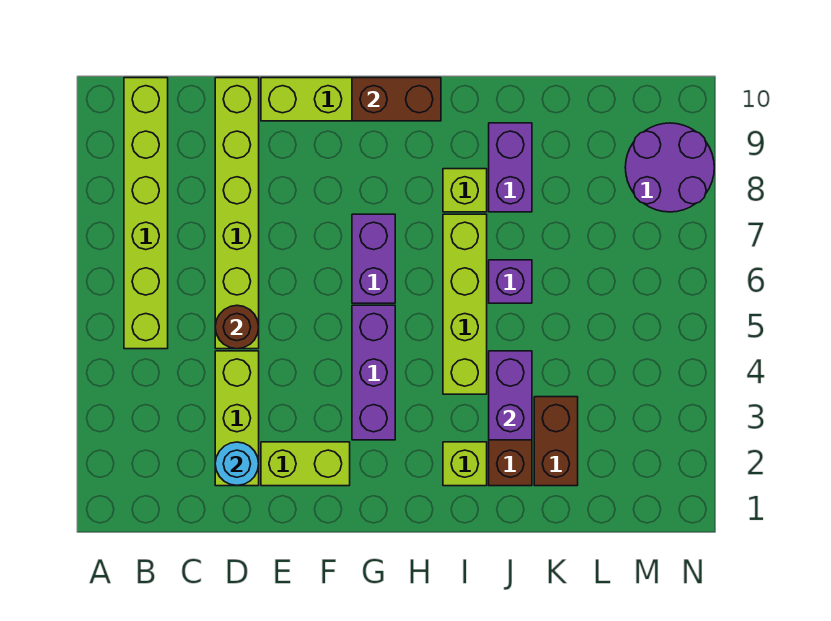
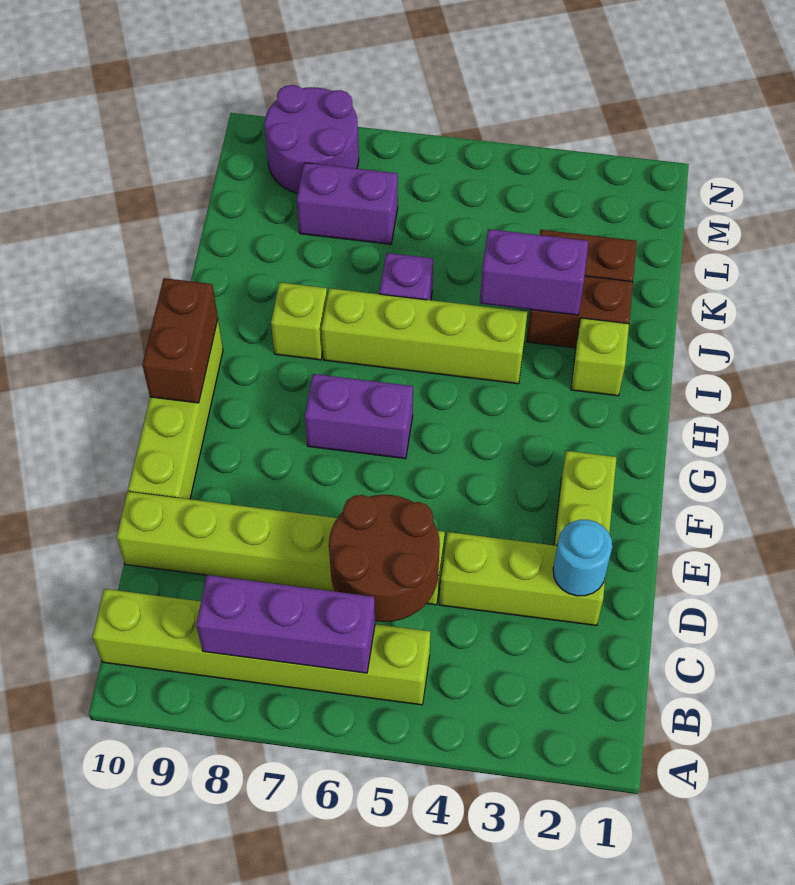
brown 1x1 round brick [215,305,259,349] -> brown 2x2 round brick [329,495,440,622]
purple 1x3 brick [352,305,395,440] -> purple 1x3 brick moved to [196,575,375,673]
purple 1x2 brick [489,123,532,212] -> purple 1x2 brick moved to [297,163,398,244]

